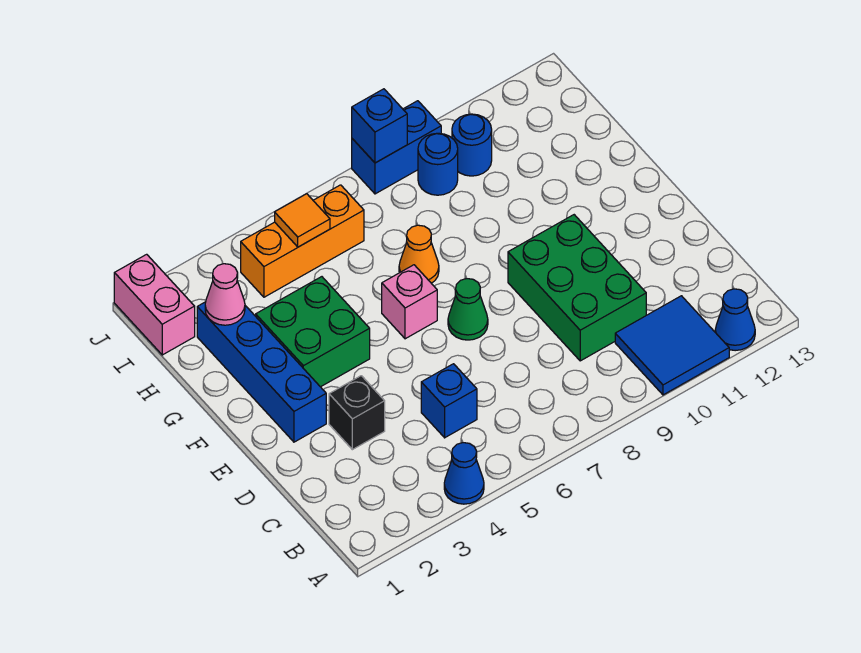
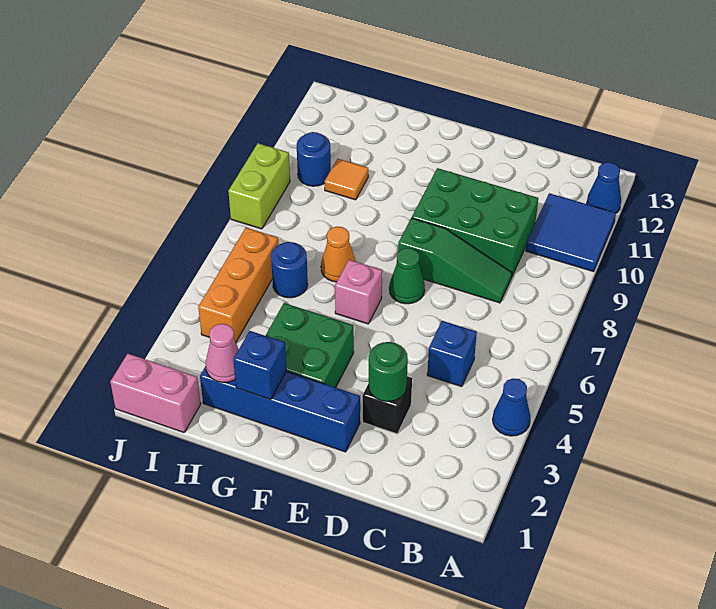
none -> green 1x3 slope [398,218,512,303]
none -> green 1x1 round brick [369,342,408,402]
orange 1x1 tile [275,194,330,247] -> orange 1x1 tile moved to [324,159,368,200]
blue 1x1 round brick [418,133,458,195] -> blue 1x1 round brick moved to [271,242,308,298]
blue 1x2 brick [352,101,441,194] -> lime 1x2 brick [228,143,290,229]
blue 1x1 brick [352,89,407,163] -> blue 1x1 brick moved to [233,331,286,400]

